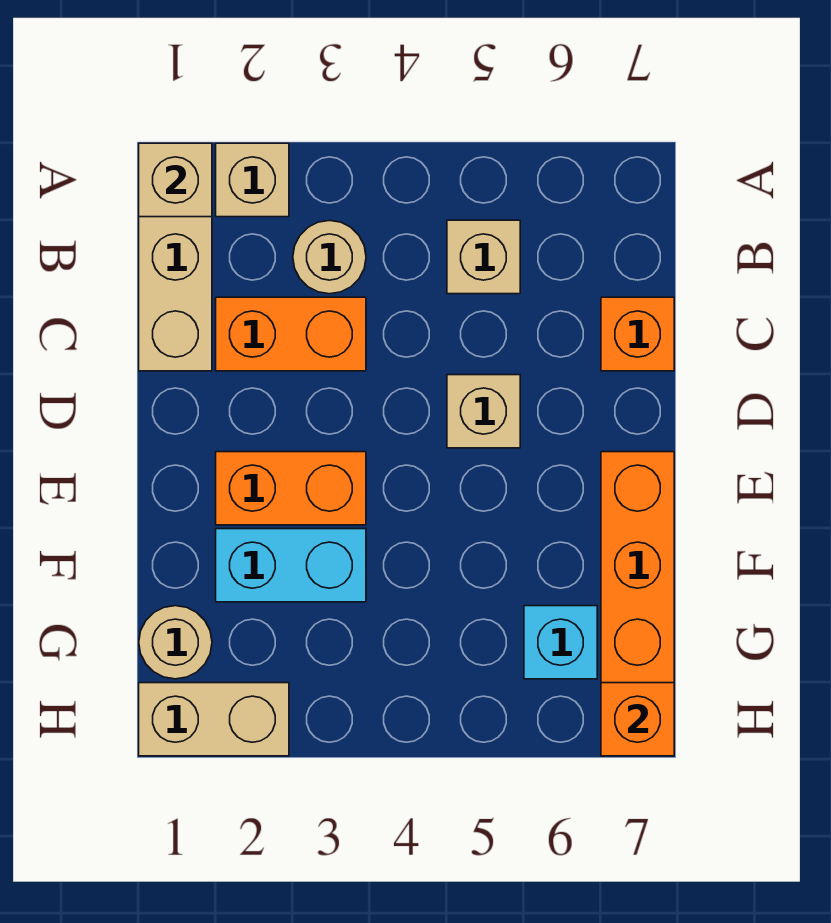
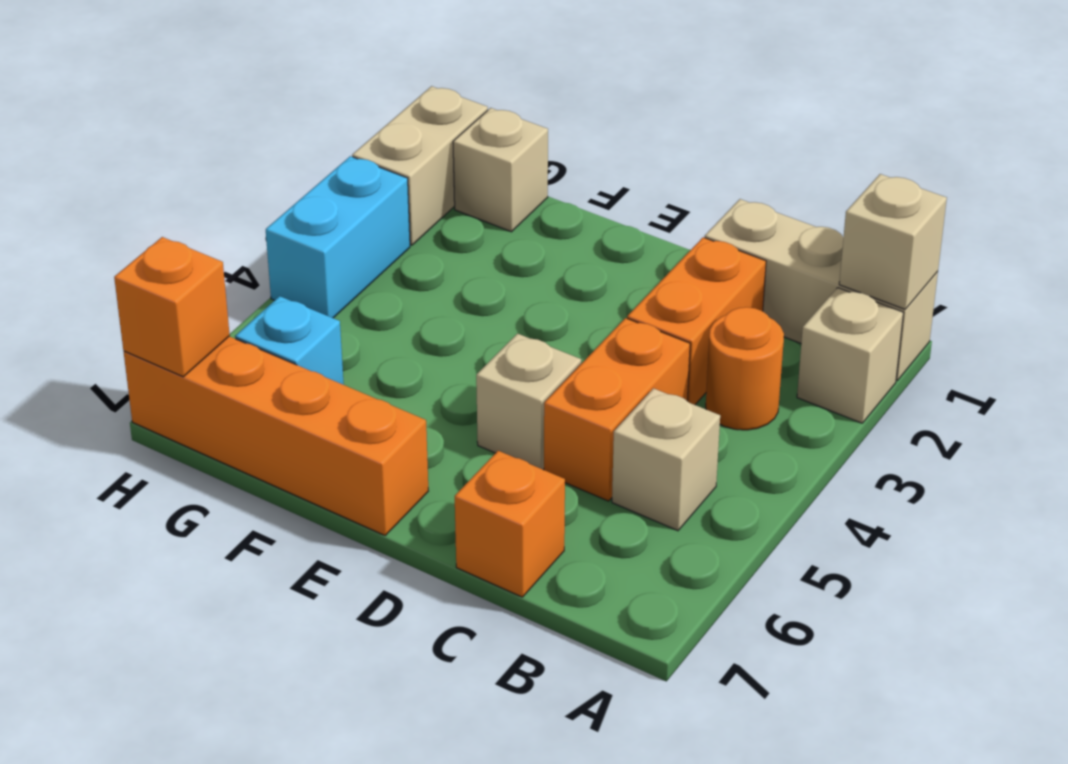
tan 1x1 round brick [293,221,366,294] -> orange 1x1 round brick [706,307,784,430]
orange 1x2 brick [216,452,366,525] -> orange 1x2 brick moved to [544,318,690,501]
cyan 1x2 brick [216,529,366,602] -> cyan 1x2 brick moved to [266,156,410,318]
tan 1x1 round brick [139,606,212,679] -> tan 1x1 brick [453,108,548,232]

